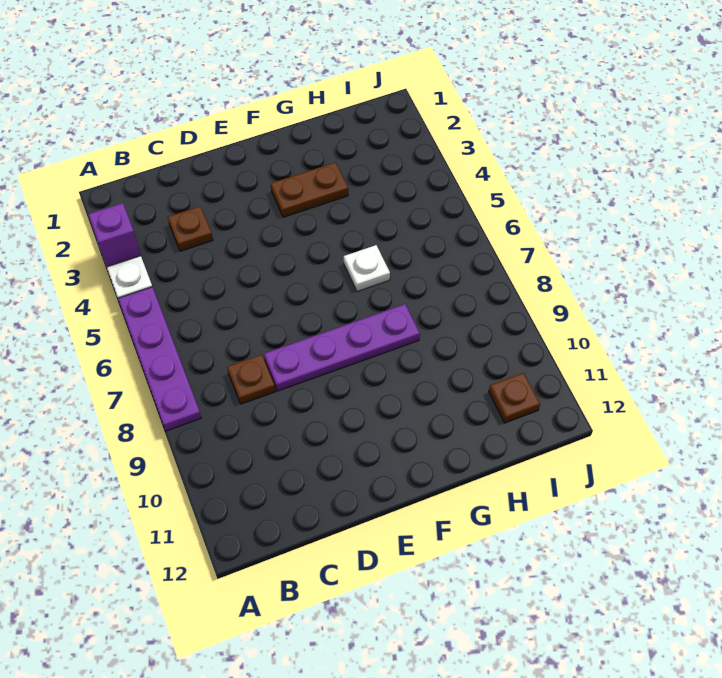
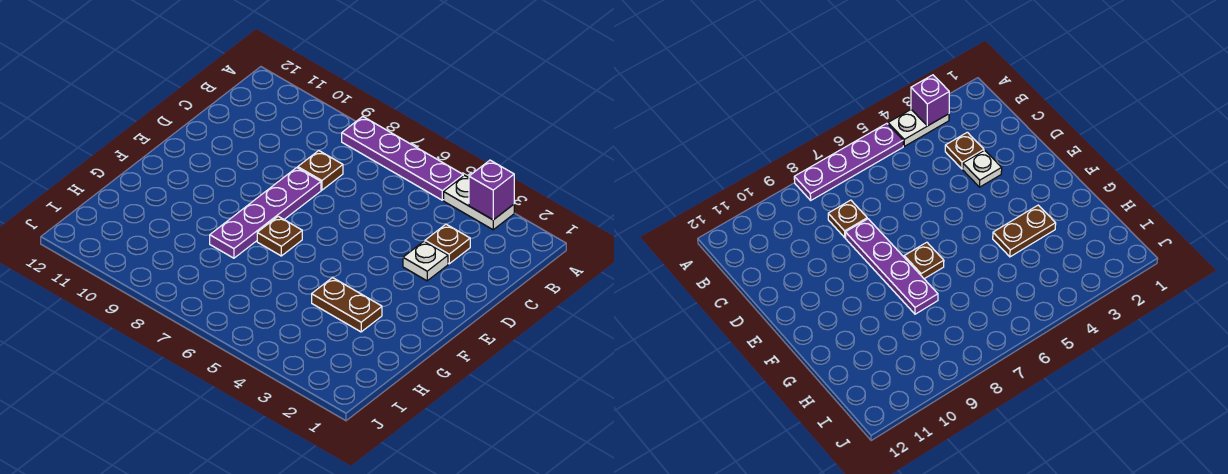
brown 1x2 plate [271,162,348,217] -> brown 1x2 plate turned to [312,278,382,332]
white 1x1 plate [344,245,390,291] -> white 1x1 plate moved to [403,241,448,281]
brown 1x1 plate [489,373,540,423] -> brown 1x1 plate moved to [257,216,302,256]

